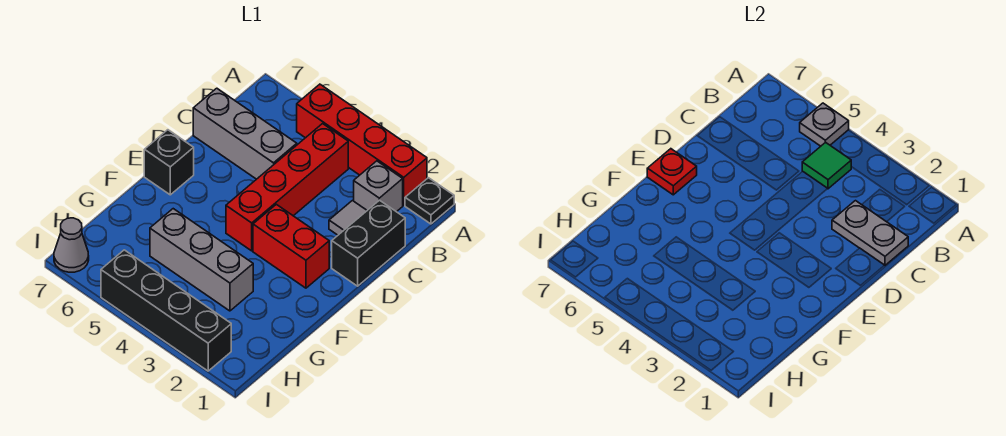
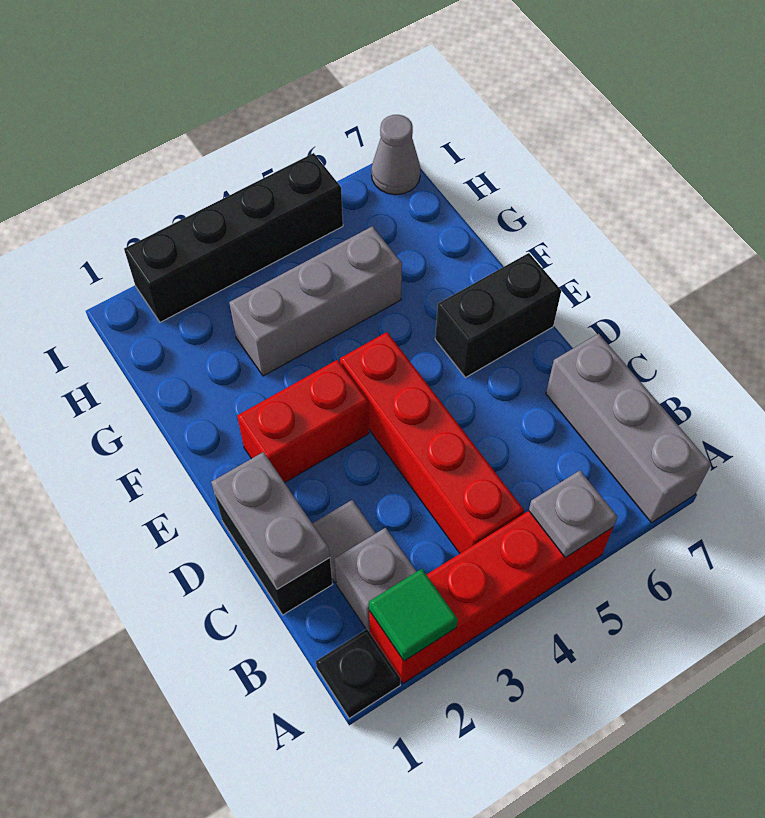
green 1x1 tile [802,142,851,189] -> green 1x1 tile moved to [369,569,458,661]
grey 1x2 plate [832,201,908,265] -> grey 1x2 plate turned to [211,452,330,589]
grey 1x3 brick [193,88,297,179] -> grey 1x3 brick turned to [546,334,711,523]
black 1x1 brick [144,130,194,195] -> black 1x2 brick [435,253,561,378]
red 1x1 plate [647,149,697,195] -> none

